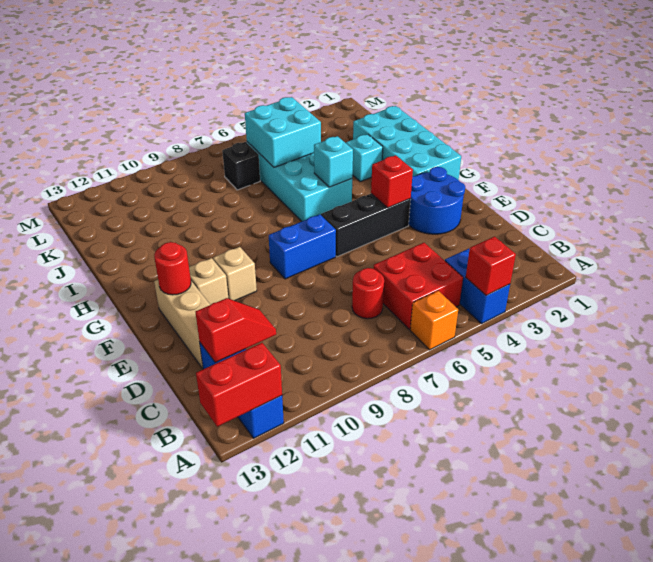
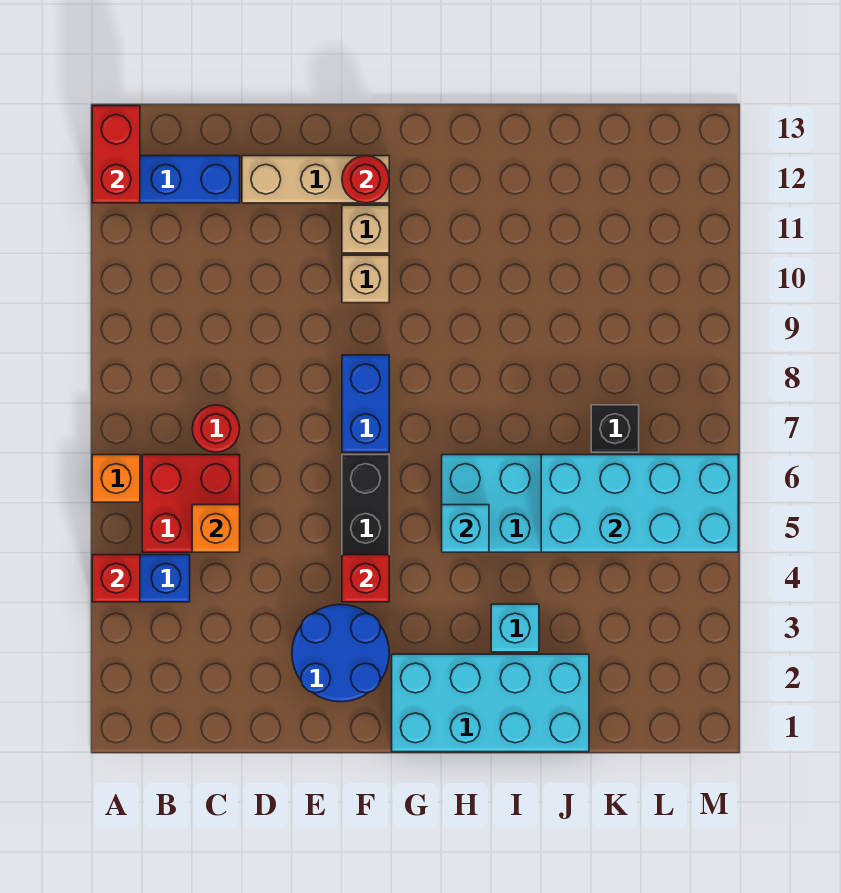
none -> orange 1x1 brick [192,505,240,552]
red 1x2 slope [195,298,276,362] -> none
cyan 2x2 brick [245,97,321,167] -> cyan 2x4 brick [541,455,738,552]

